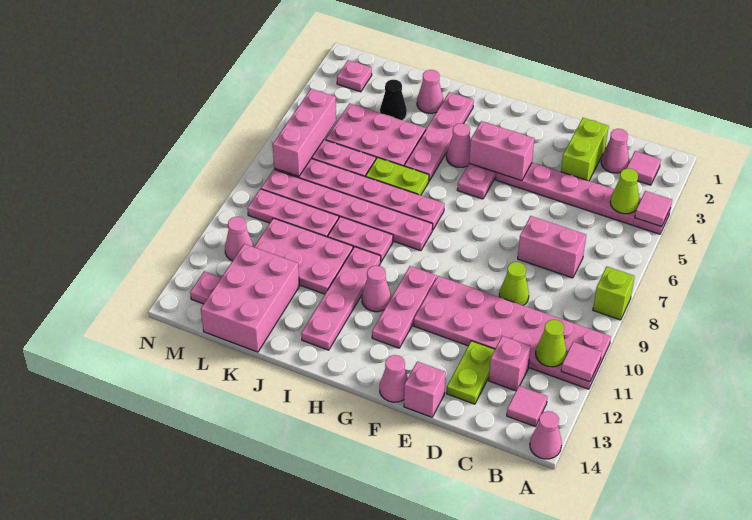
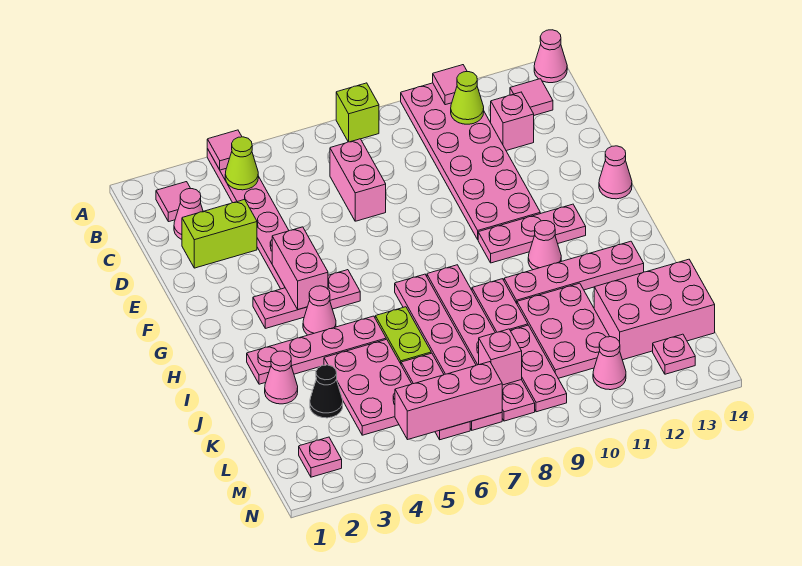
lime 1x1 cone [499,262,529,306] -> none
lime 1x2 plate [447,341,495,404] -> none
pink 1x1 brick [404,362,446,417] -> pink 1x1 brick moved to [479,329,522,385]

